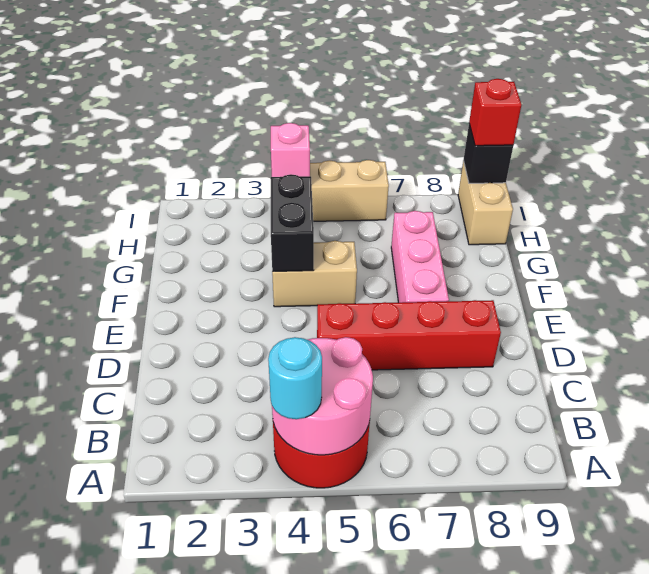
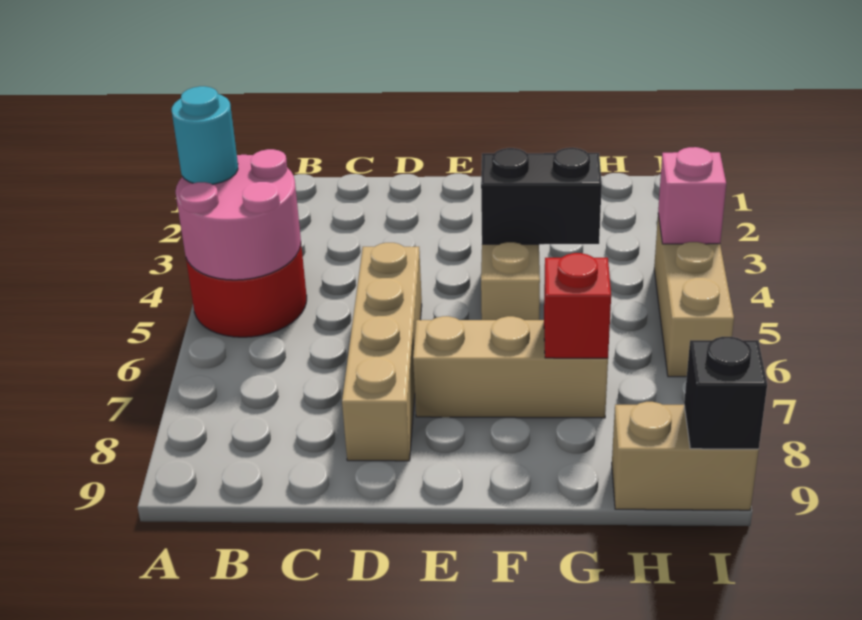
red 1x4 brick [317,300,501,370] -> tan 1x4 brick [342,243,422,461]
pink 1x3 brick [391,211,449,303] -> tan 1x3 brick [413,316,608,418]
red 1x1 brick [469,79,521,146] -> red 1x1 brick moved to [544,253,611,358]

